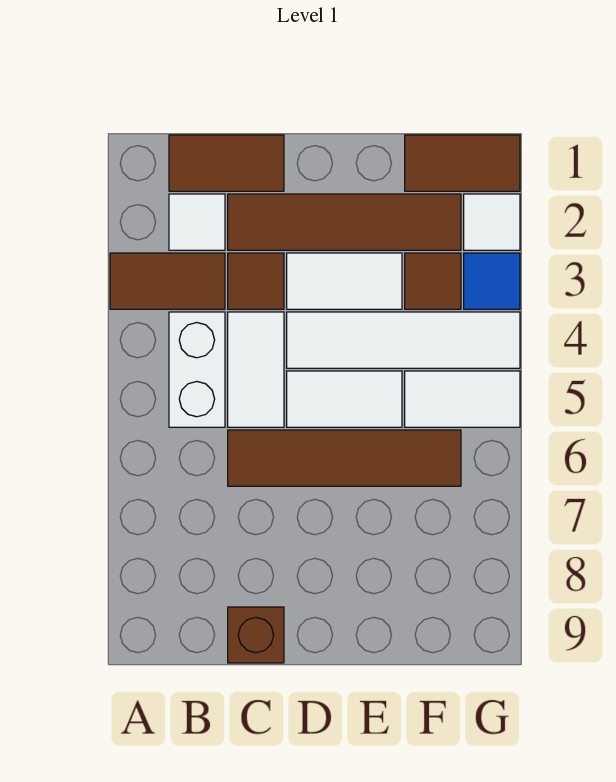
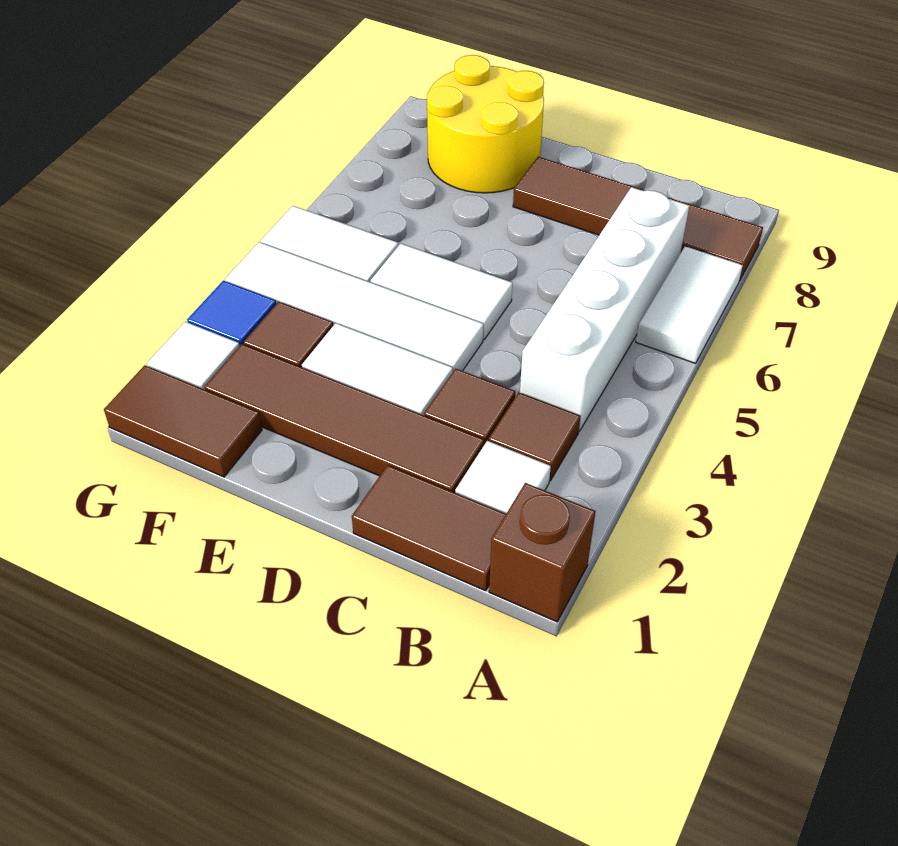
brown 1x2 tile [110,253,225,309] -> brown 1x1 tile [489,392,580,481]
white 1x2 brick [169,312,225,427] -> white 1x4 brick [520,187,689,431]
white 1x2 tile [228,312,284,427] -> white 1x2 tile moved to [636,246,743,363]
brown 1x4 tile [228,430,461,486] -> brown 1x4 tile moved to [513,157,763,281]
brown 1x1 brick [228,607,284,663] -> brown 1x1 brick moved to [489,483,596,622]
none -> yellow 2x2 round brick [427,55,544,193]

